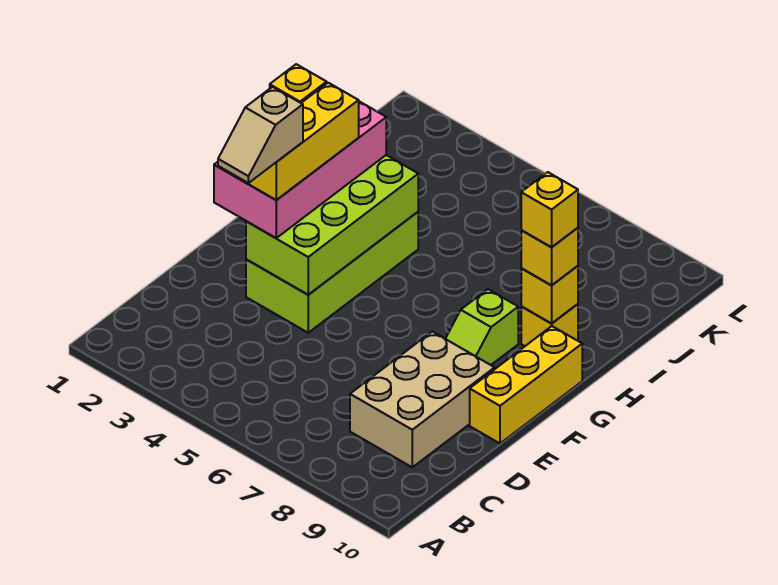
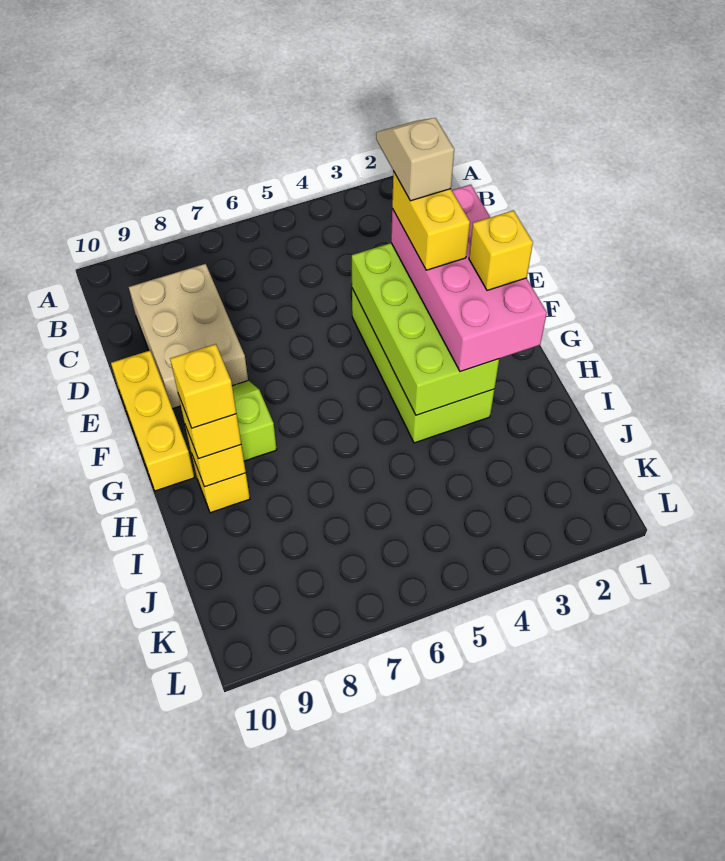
yellow 1x3 brick [246,83,359,200] -> yellow 1x2 brick [392,171,470,270]

